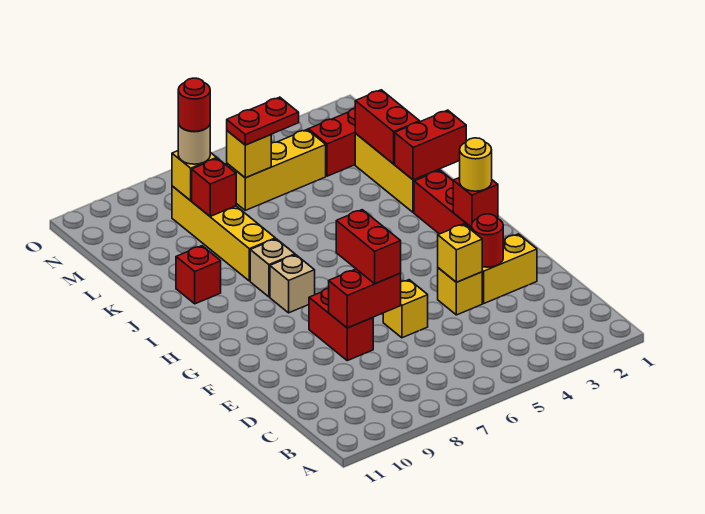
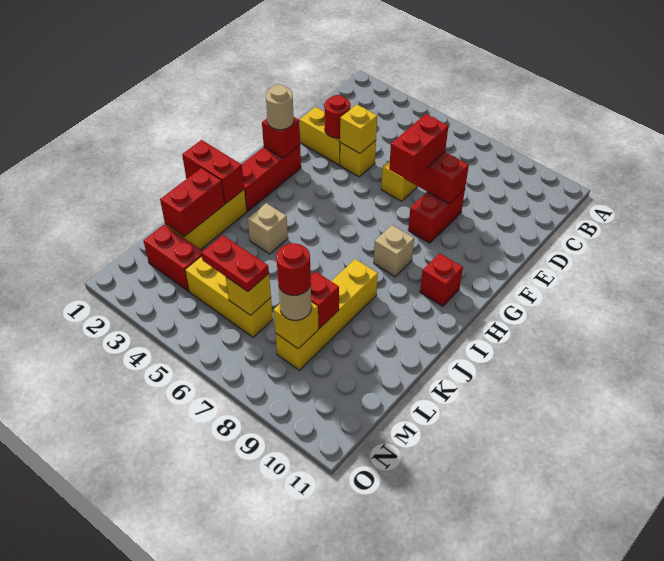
yellow 1x1 round brick [460,138,492,191] -> tan 1x1 round brick [266,85,294,130]
tan 1x1 brick [250,239,295,297] -> tan 1x1 brick moved to [248,203,288,254]
red 1x1 brick [176,246,221,304] -> red 1x1 brick moved to [420,253,463,306]

